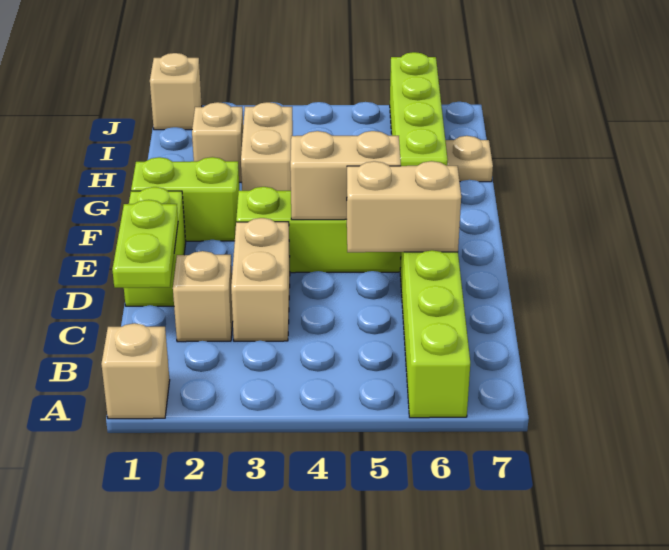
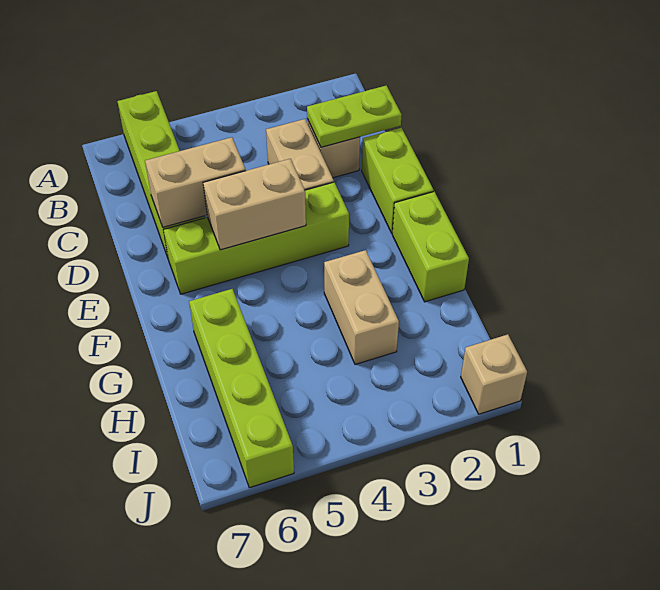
tan 1x1 brick [101,323,170,419] -> none
lime 1x2 plate [112,200,178,288] -> lime 1x2 plate turned to [307,86,402,147]
lime 1x2 brick [131,157,239,241] -> lime 1x2 brick turned to [392,192,469,302]
tan 1x1 brick [192,102,243,182] -> none
tan 1x1 plate [445,136,493,182] -> none

